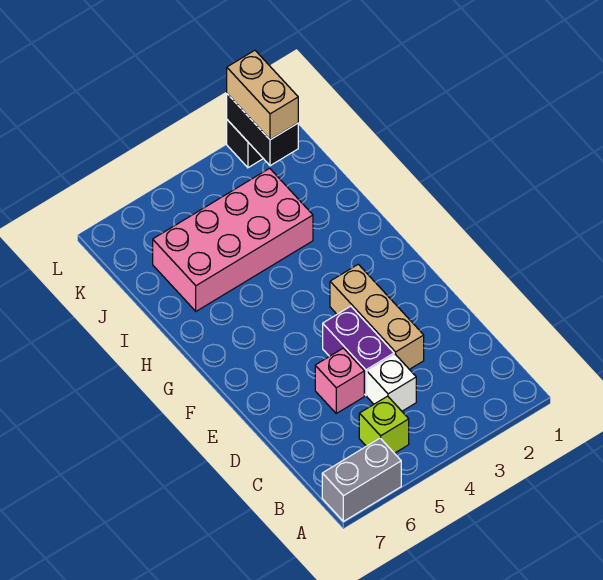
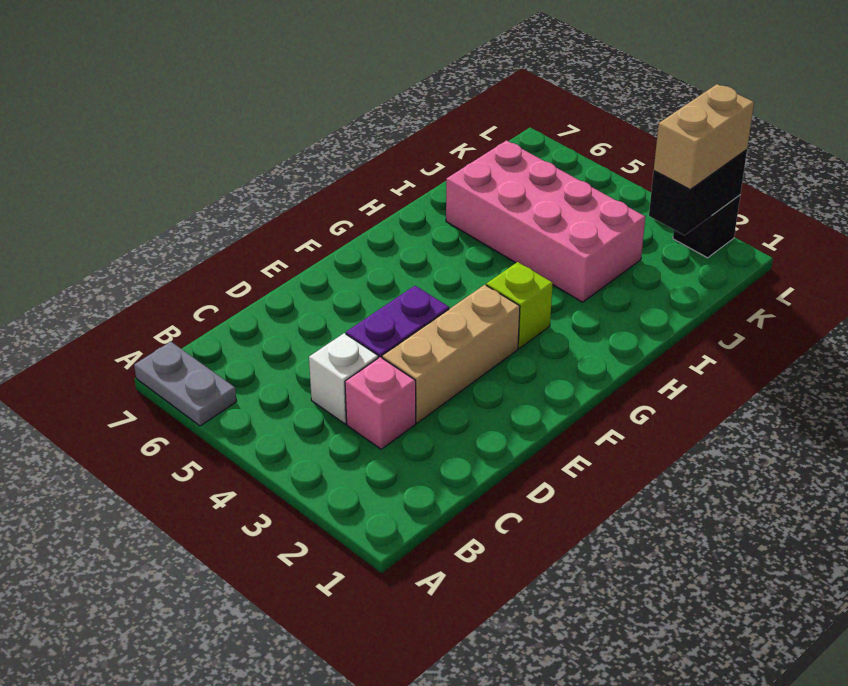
grey 1x2 brick [322,438,401,521] -> grey 1x2 plate [134,342,237,426]
lime 1x1 brick [359,396,409,453] -> lime 1x1 brick moved to [486,262,553,348]
pink 1x1 brick [315,348,364,413] -> pink 1x1 brick moved to [345,357,416,449]

